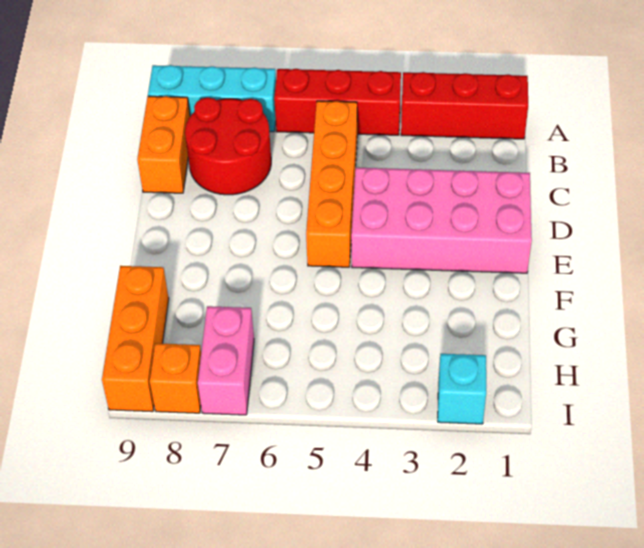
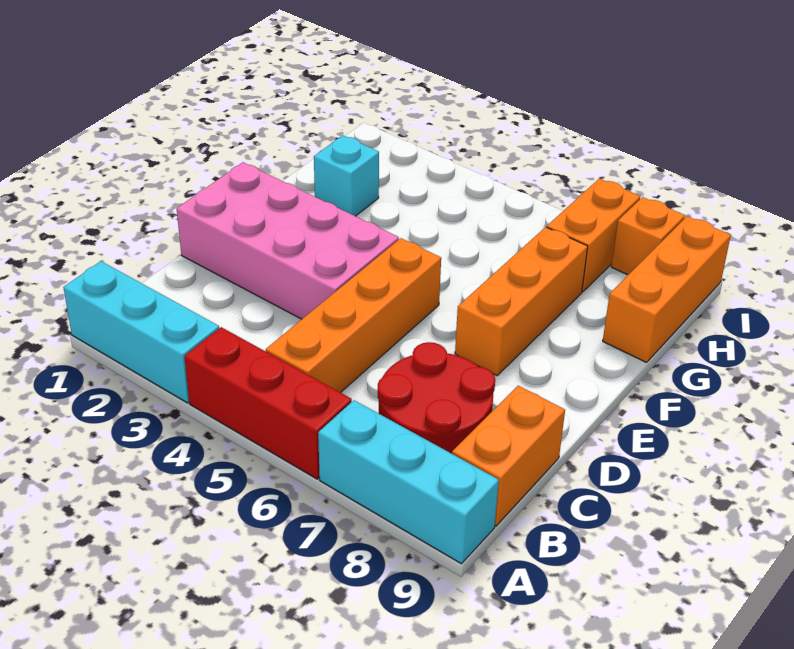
red 1x3 brick [401,72,528,139] -> cyan 1x3 brick [63,261,219,403]
none -> orange 1x3 brick [455,227,588,375]
pink 1x2 brick [198,306,254,415] -> orange 1x2 brick [547,179,640,292]
cyan 1x1 brick [438,354,486,424] -> cyan 1x1 brick moved to [314,135,379,216]

